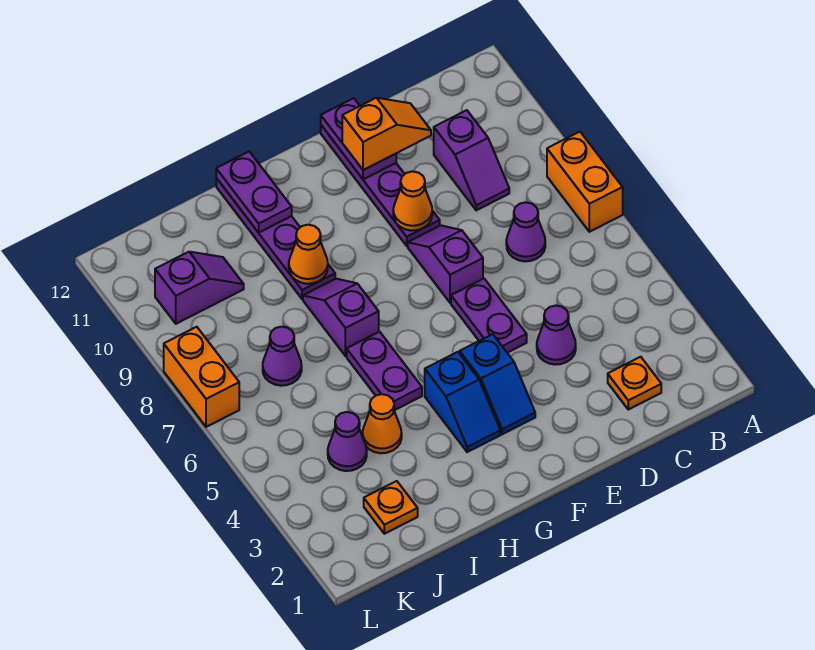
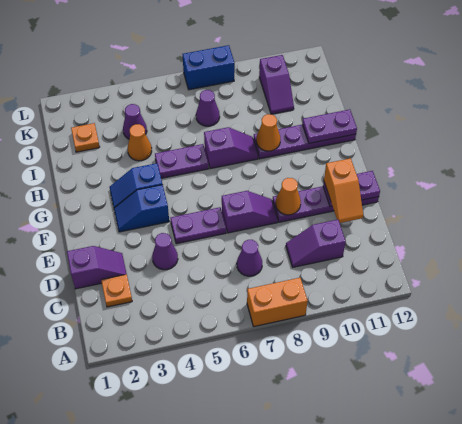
none -> purple 1x2 slope [67,246,127,289]
orange 1x2 brick [164,327,239,427] -> blue 1x2 brick [183,45,235,90]

